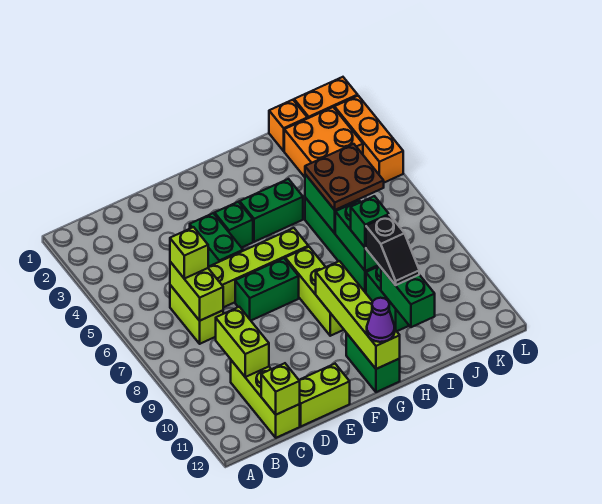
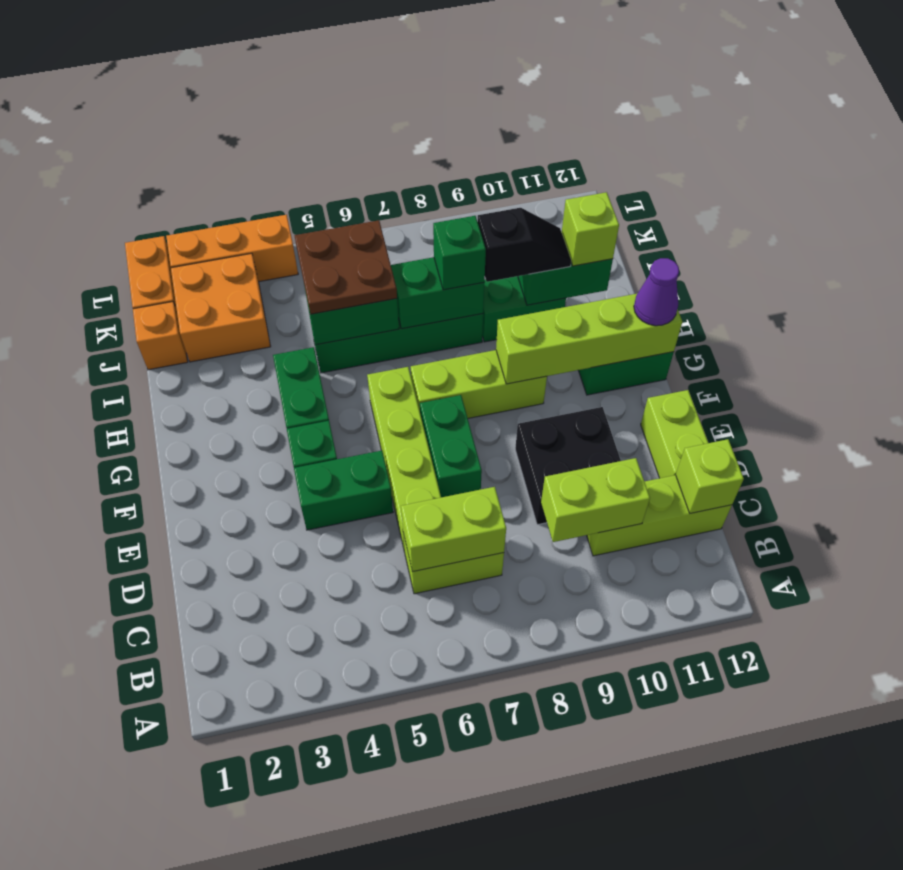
lime 1x1 brick [170,227,208,279] -> lime 1x1 brick moved to [562,192,619,266]
none -> black 2x2 brick [515,407,621,525]

